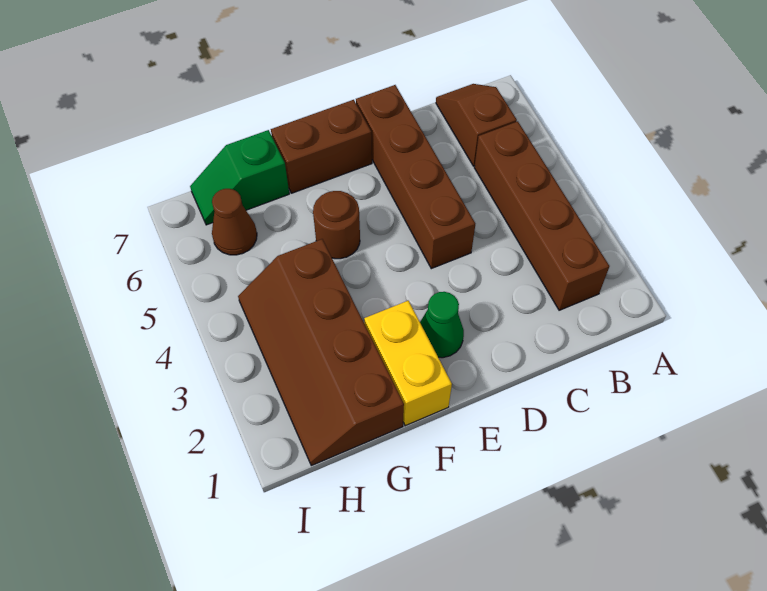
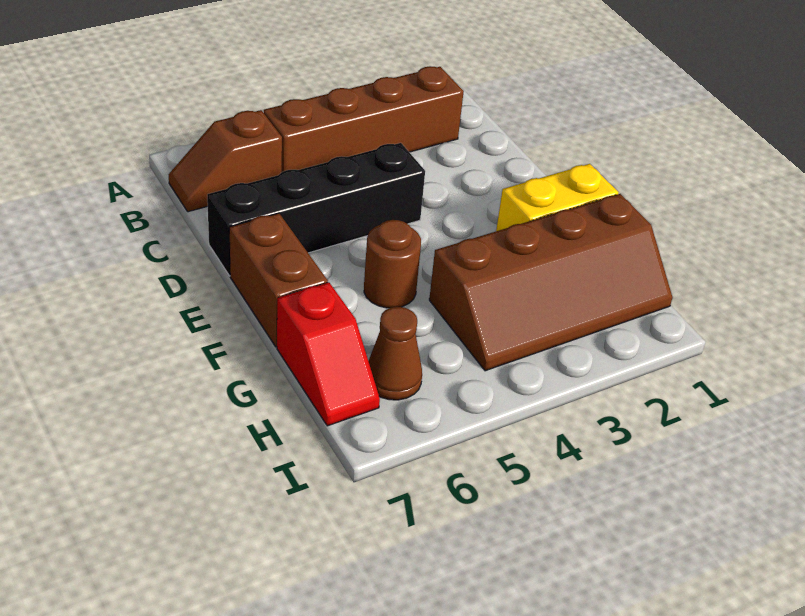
brown 1x4 brick [356,85,475,269] -> black 1x4 brick [207,143,425,276]
green 1x1 cone [420,292,464,358] -> none
green 1x2 slope [190,130,289,225] -> red 1x2 slope [277,282,380,426]

